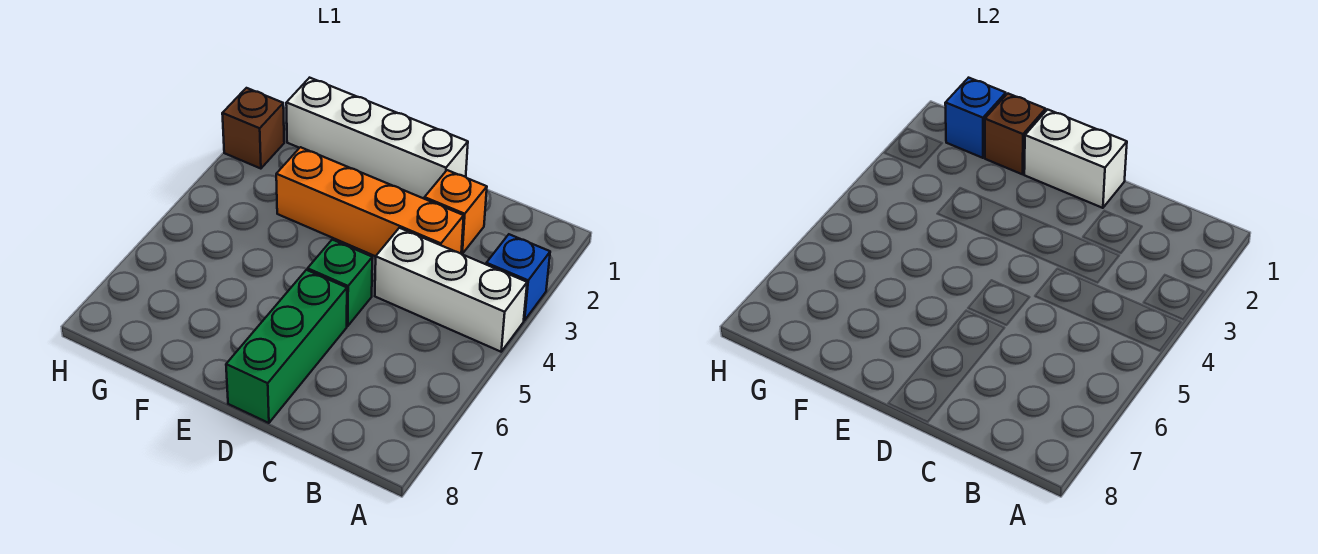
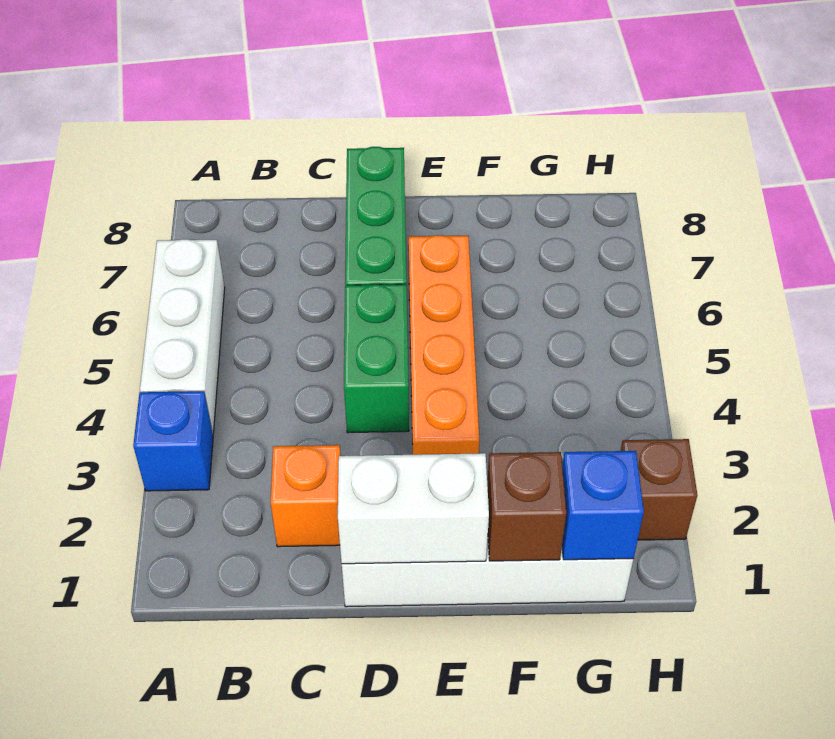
white 1x3 brick [375,228,527,352] -> white 1x3 brick turned to [140,239,225,434]
orange 1x4 brick [276,147,464,256] -> orange 1x4 brick turned to [409,235,479,455]
green 1x1 brick [308,240,372,326] -> green 1x2 brick [344,284,409,433]

